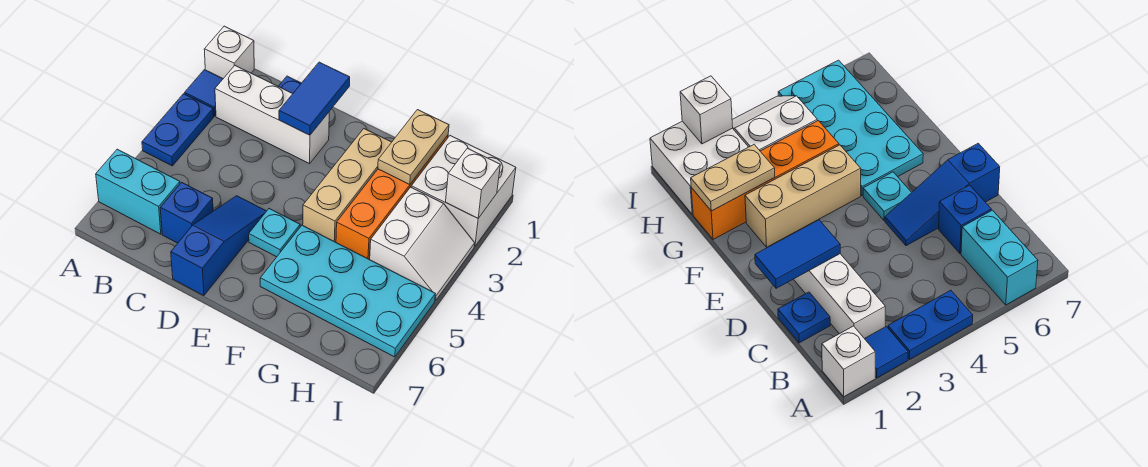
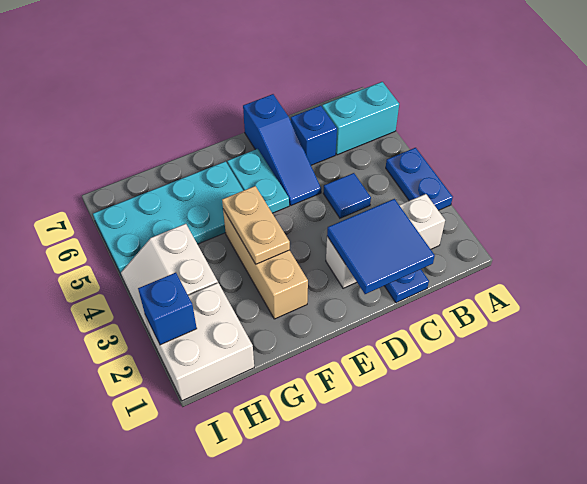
white 1x1 brick [204,26,254,79] -> none
blue 1x1 tile [185,70,223,116] -> blue 1x1 tile moved to [323,173,371,218]
blue 1x2 tile [279,62,350,135] -> blue 2x2 tile [327,199,435,294]
cyan 1x1 plate [249,209,300,257] -> cyan 1x2 plate [227,149,289,213]
orange 1x4 brick [336,135,448,260] -> none
tan 1x2 plate [378,110,449,185] -> tan 1x2 plate moved to [222,186,290,264]
white 1x1 brick [446,148,500,218] -> blue 1x1 brick [138,273,197,345]

